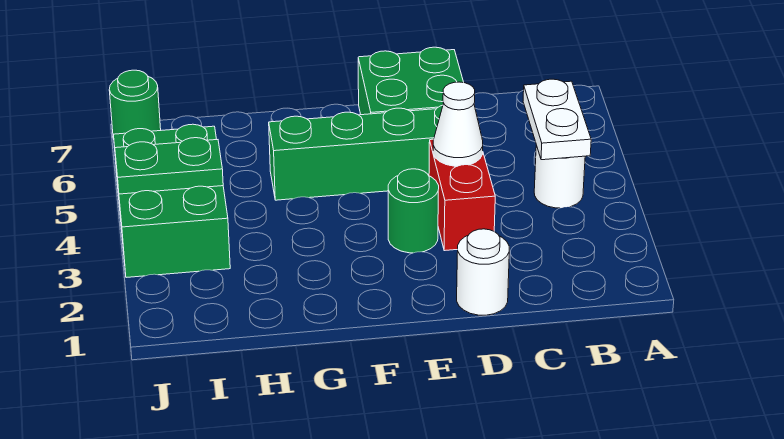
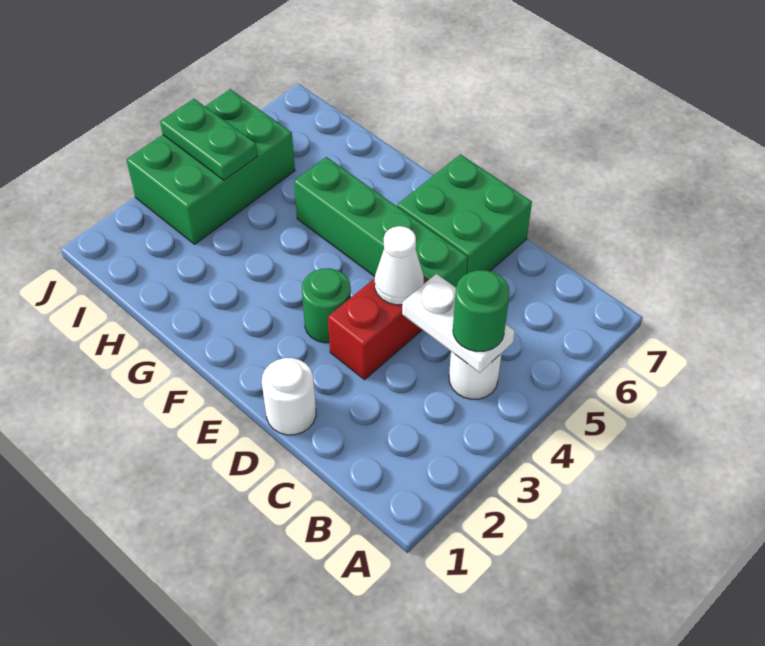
white 1x2 plate [523,79,591,160] -> white 1x2 plate turned to [402,274,515,373]
green 1x1 round brick [109,70,161,139] -> green 1x1 round brick moved to [453,270,510,352]

